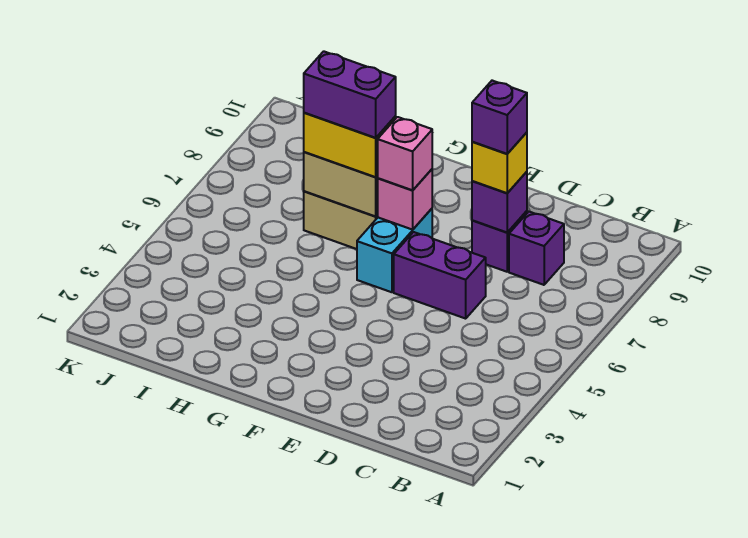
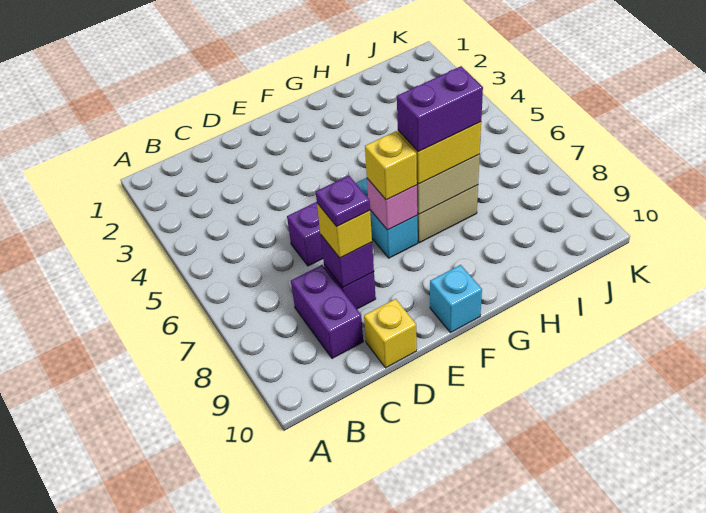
purple 1x1 brick [509,212,564,285] -> purple 1x2 brick [291,265,363,358]
purple 1x1 brick [472,81,527,154] -> purple 1x1 plate [316,176,370,227]
none -> yellow 1x1 brick [364,299,417,368]
pink 1x1 brick [377,117,432,190] -> yellow 1x1 brick [365,131,417,200]
none -> cyan 1x1 brick [430,265,482,333]

